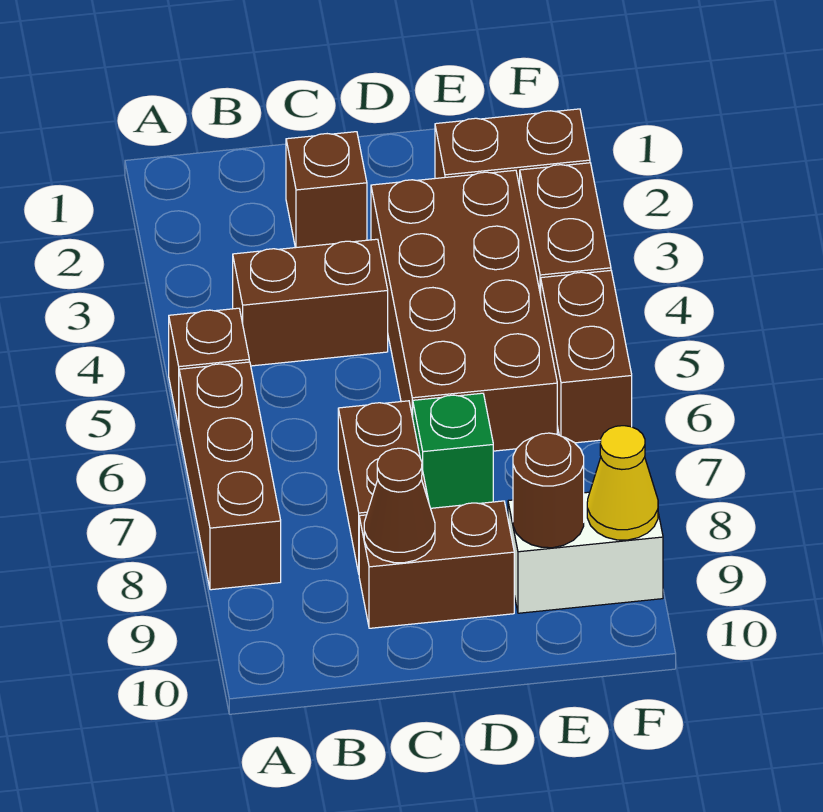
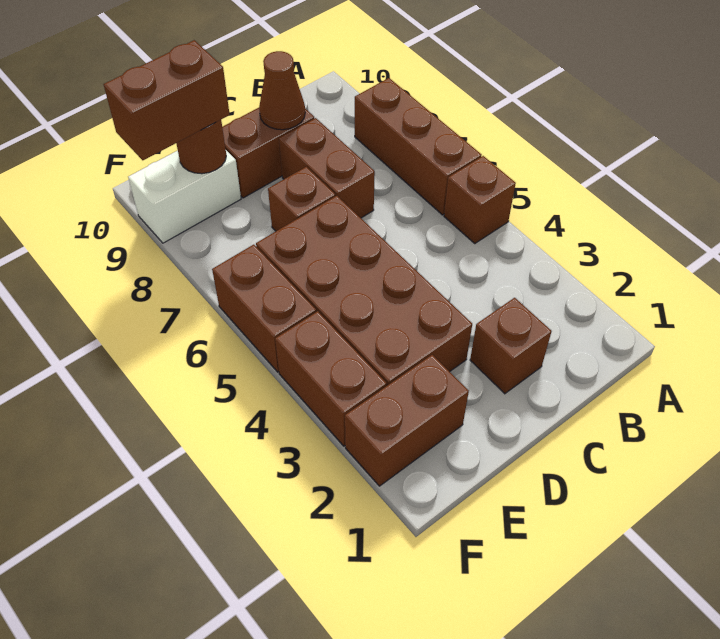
brown 1x2 brick [233,239,388,366] -> brown 1x2 brick moved to [104,40,230,160]
green 1x1 brick [413,393,493,508] -> brown 1x1 brick [268,167,335,231]
yellow 1x1 cone [587,426,658,540] -> none

